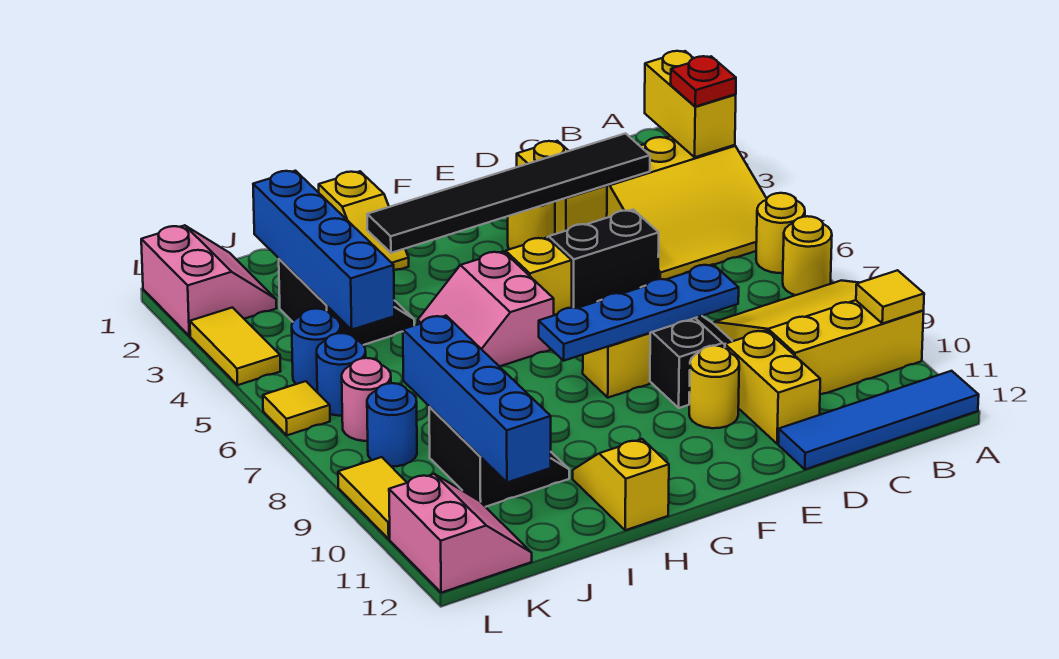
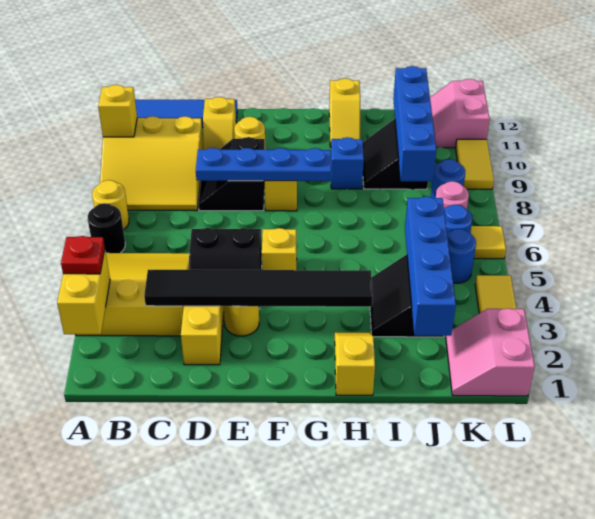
yellow 1x1 round brick [756,193,805,273] -> black 1x1 round brick [88,203,125,253]
yellow 1x1 tile [856,270,924,324] -> yellow 1x1 brick [98,85,137,137]
yellow 1x2 brick [725,330,820,444] -> yellow 1x2 slope [203,97,236,150]
pink 2x2 slope [418,251,554,366] -> none
none -> blue 1x1 brick [331,137,364,189]

